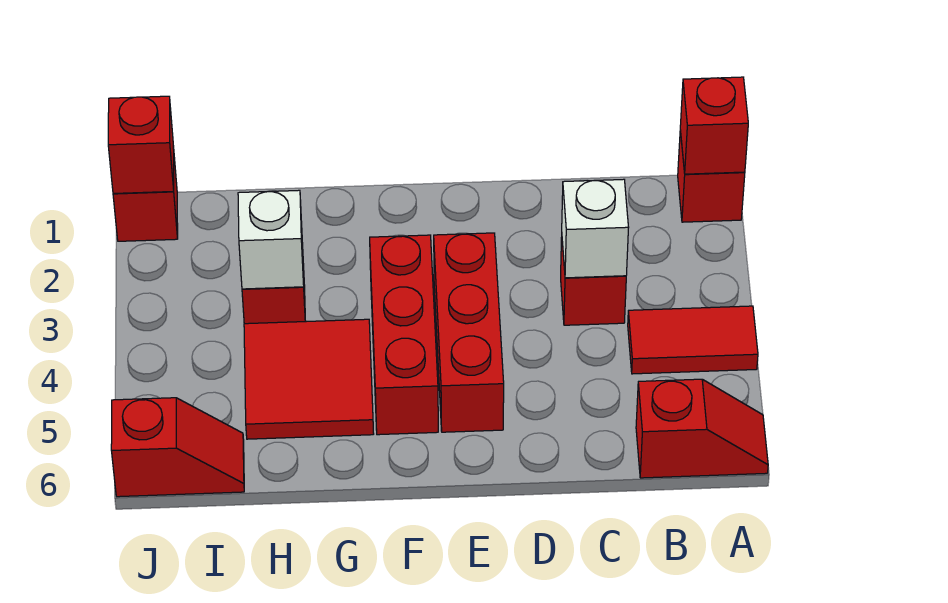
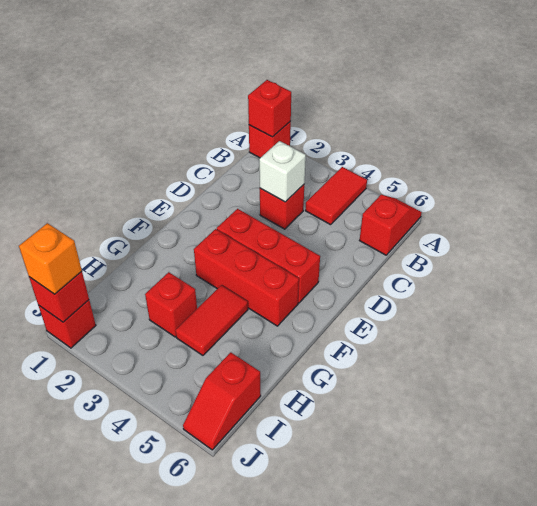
red 2x2 tile [244,319,374,439] -> red 1x2 tile [176,285,248,355]
white 1x1 brick [238,190,304,289] -> none
red 1x2 slope [111,398,244,497] -> red 1x2 slope turned to [183,352,261,450]
none -> orange 1x1 brick [19,223,82,294]

